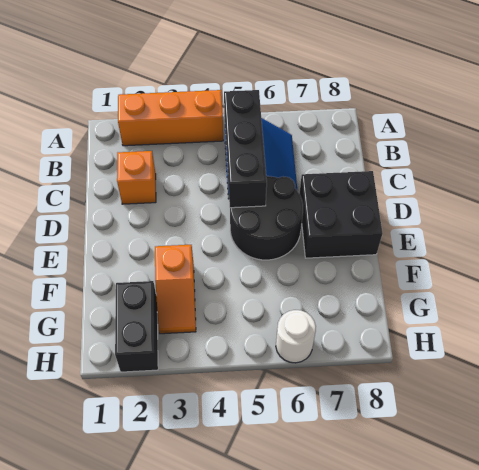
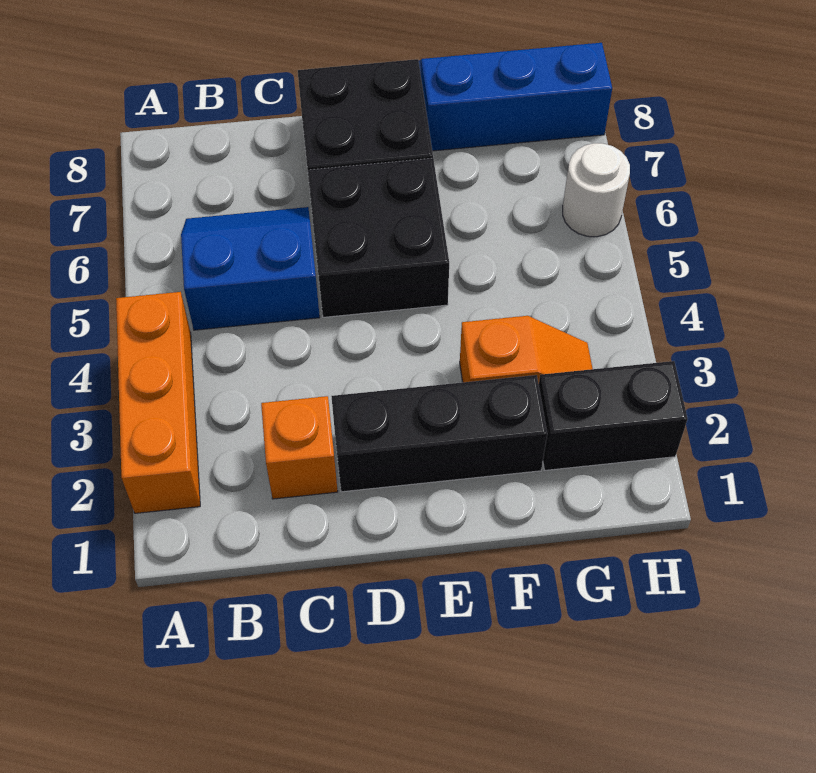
black 1x3 brick [224,90,267,208] -> black 1x3 brick moved to [331,375,547,492]
black 2x2 round brick [230,176,303,260] -> black 2x2 brick [308,158,449,317]
none -> blue 1x3 brick [421,43,612,151]

